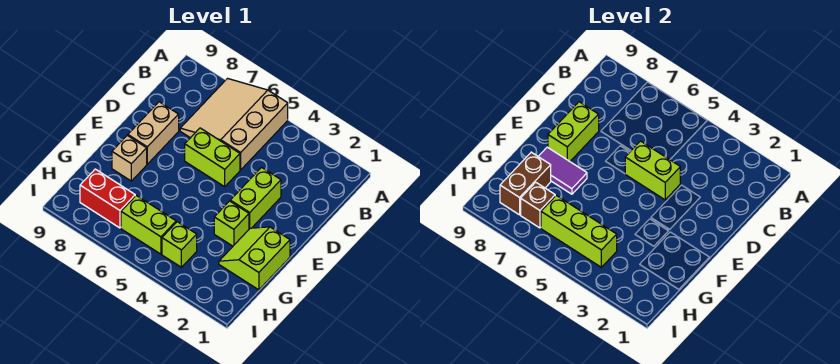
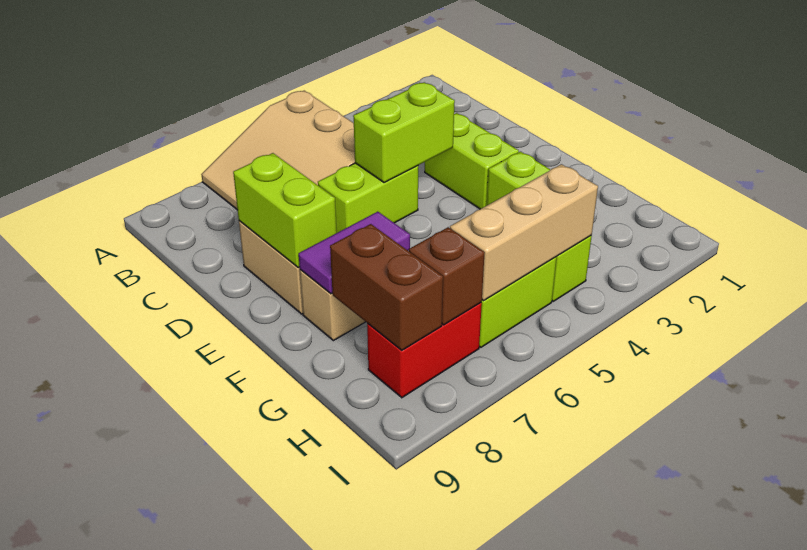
lime 2x2 slope [219,227,290,290] -> none
lime 1x3 brick [541,195,617,267] -> tan 1x3 brick [450,164,598,300]

